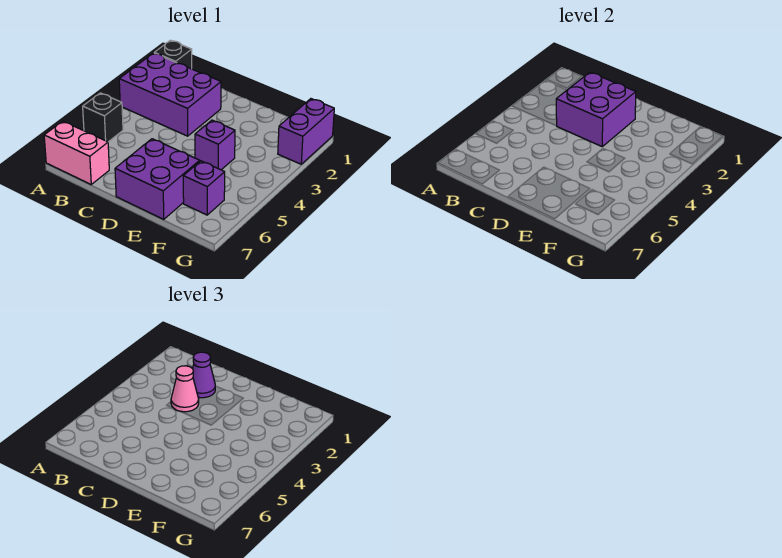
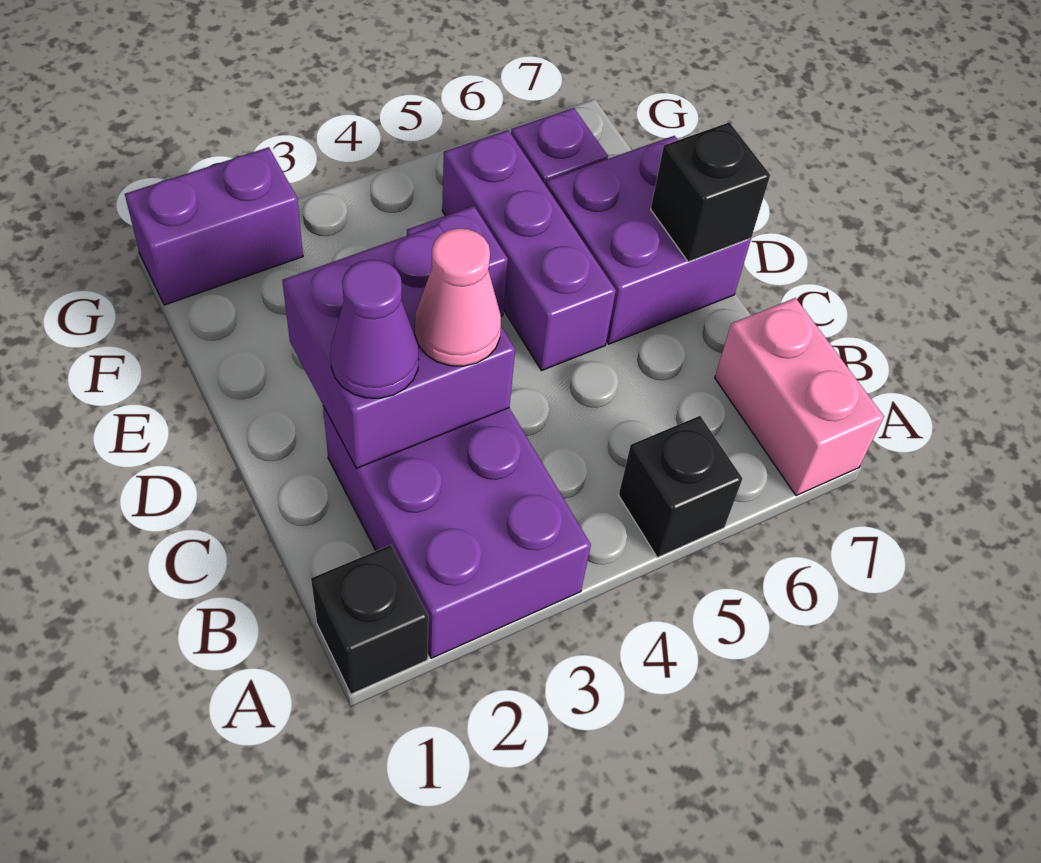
none -> purple 1x3 brick [442,130,616,371]
none -> black 1x1 brick [651,122,770,262]

